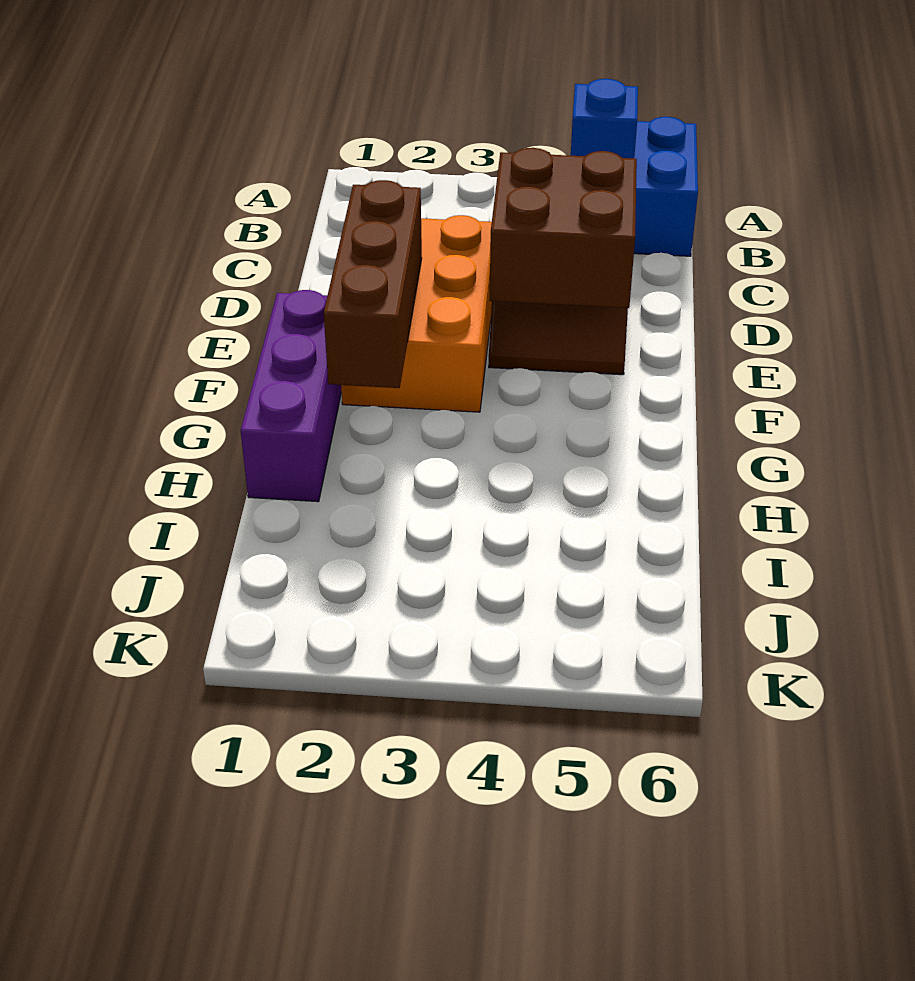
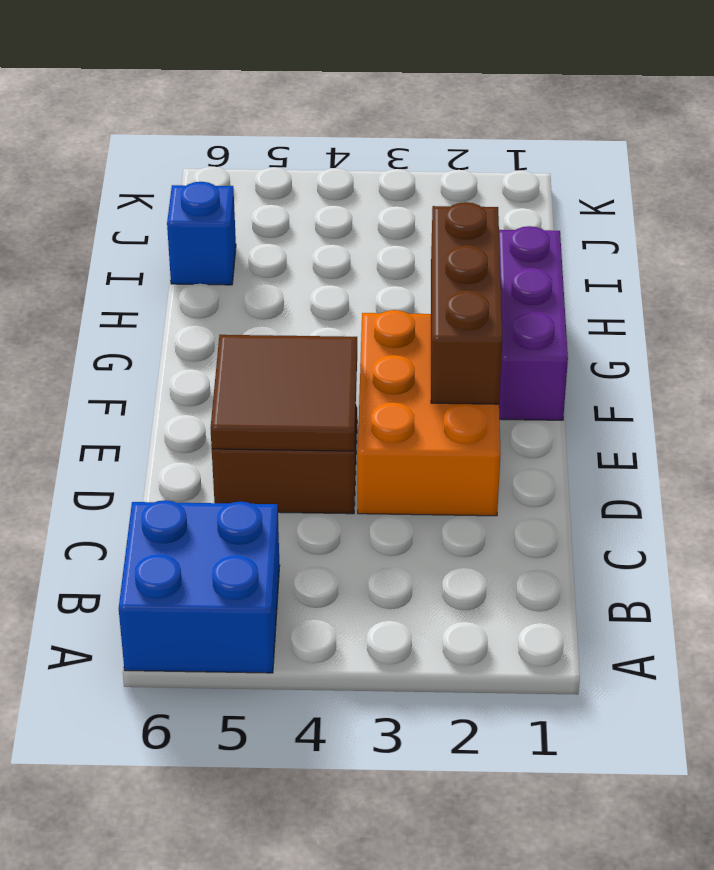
blue 1x1 brick [571,79,638,158] -> blue 1x1 brick moved to [167,182,236,285]
brown 2x2 brick [490,148,637,308] -> brown 2x2 tile [210,335,357,451]

